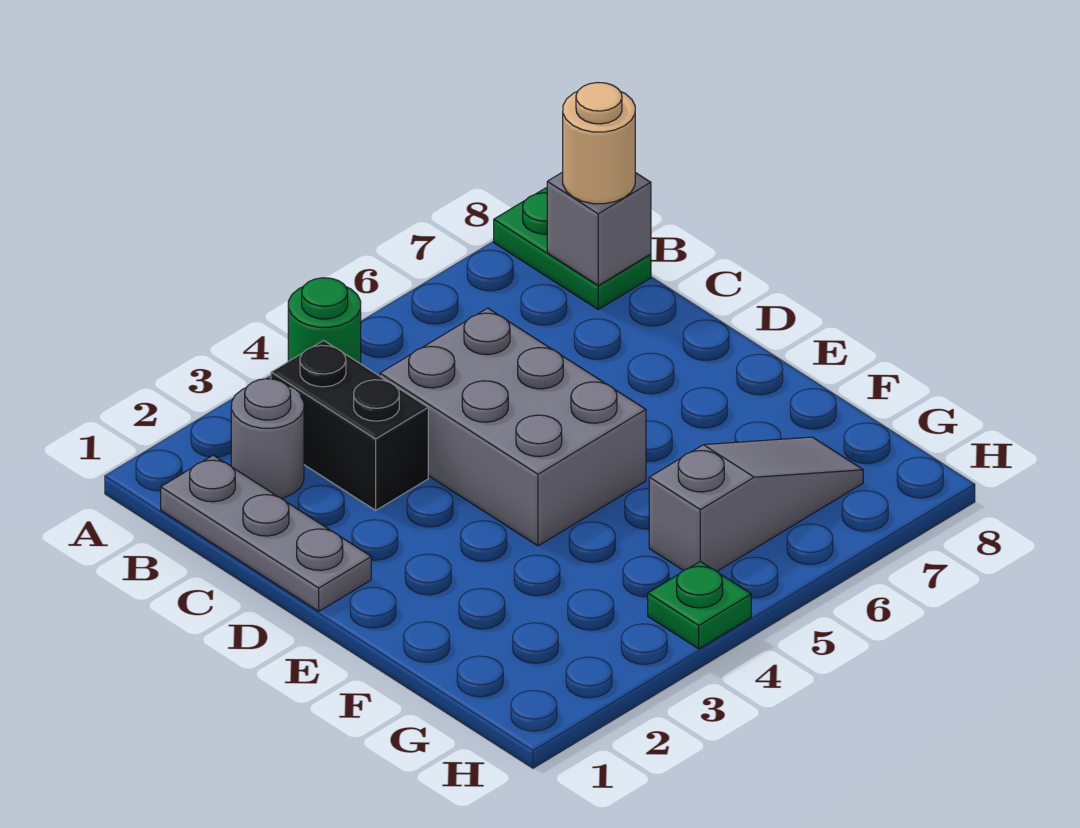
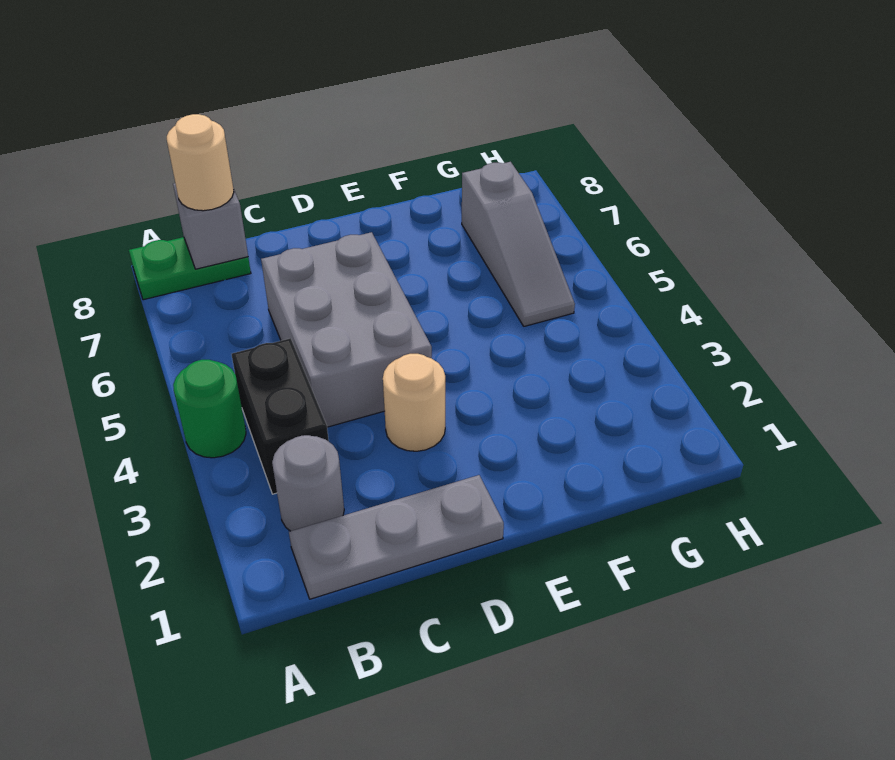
black 1x2 brick [271,340,428,510] -> black 1x2 brick turned to [232,338,329,494]
grey 2x3 brick [380,308,646,546] -> grey 2x3 brick turned to [261,232,432,427]
none -> tan 1x1 round brick [383,354,445,451]
grey 1x3 slope [649,437,863,571] -> grey 1x3 slope turned to [462,162,575,326]
green 1x1 plate [648,561,751,649] -> none

